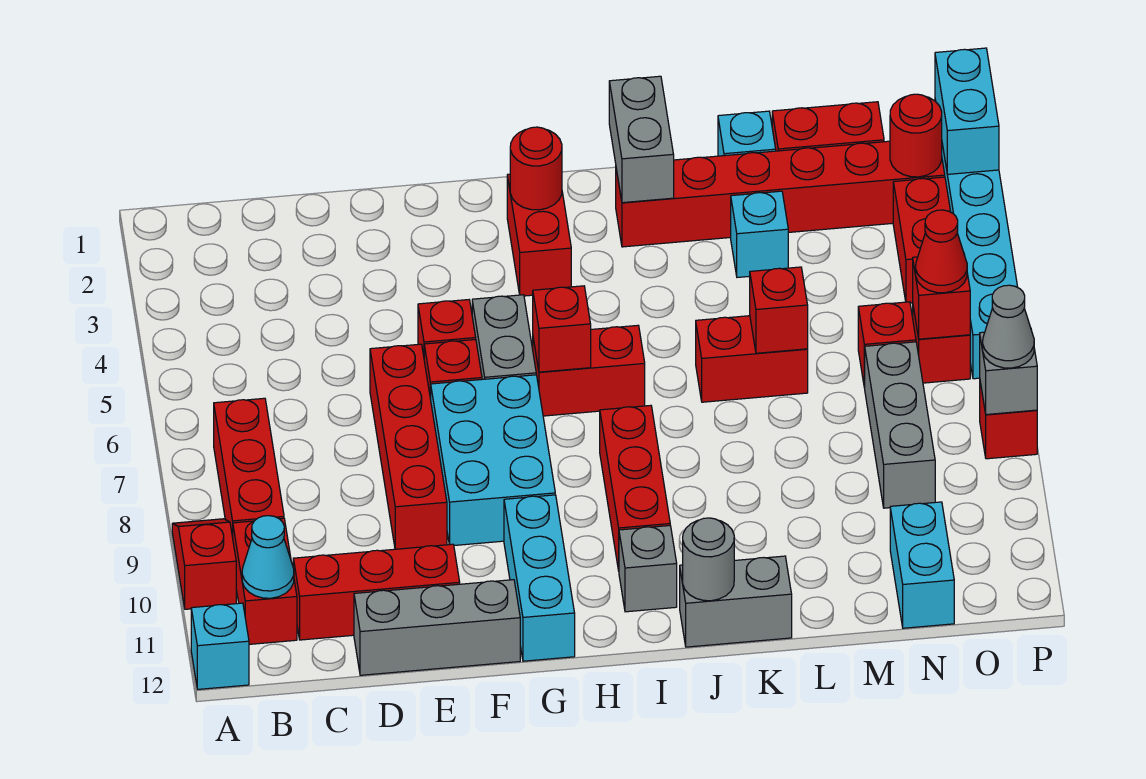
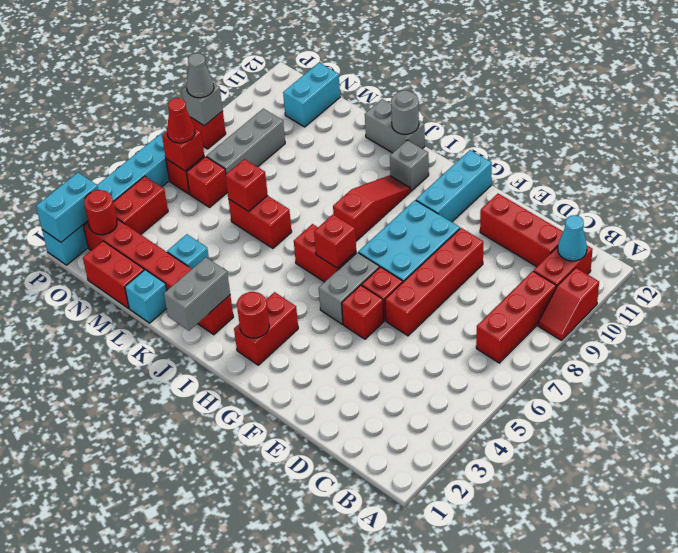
cyan 1x1 brick [191,603,249,689] -> none
grey 1x3 brick [354,580,520,675] -> none
red 1x3 brick [600,405,670,571] -> red 1x3 slope [333,175,411,241]

